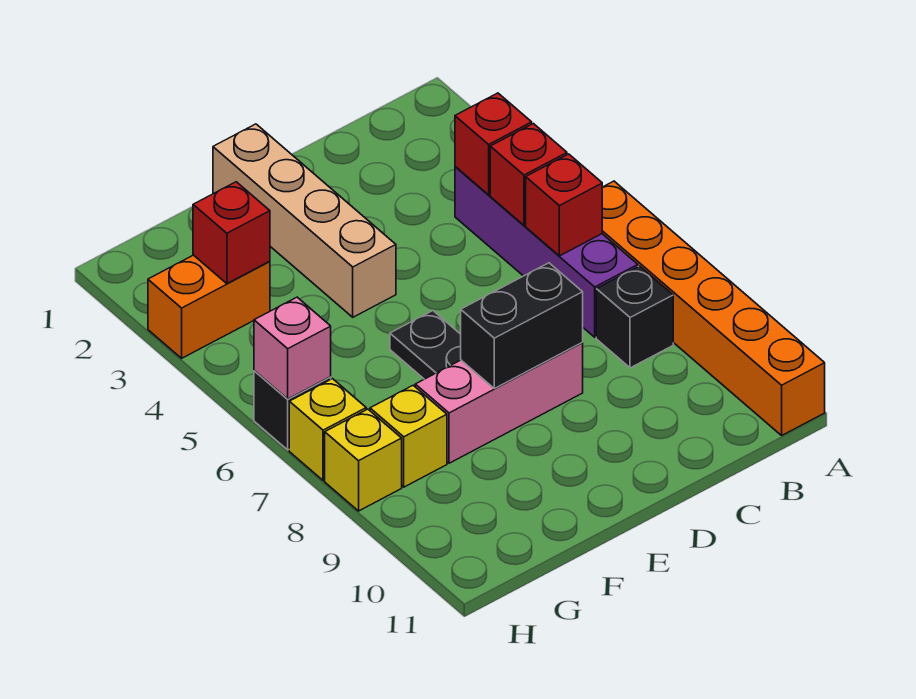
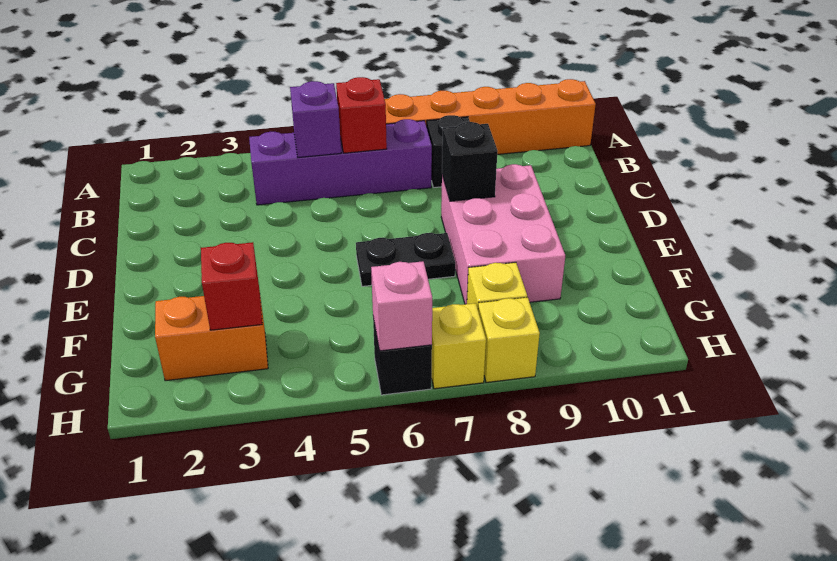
red 1x1 brick [455,93,532,195] -> none
red 1x1 brick [490,124,567,225] -> purple 1x1 brick [290,81,341,157]
pink 1x3 brick [415,343,583,463] -> pink 2x3 brick [441,164,565,304]
black 1x2 brick [461,263,583,388] -> black 1x1 brick [442,122,498,201]
tan 1x4 brick [213,124,396,317] -> none
orange 1x2 brick [148,255,270,358] -> orange 1x2 brick turned to [155,296,268,381]

